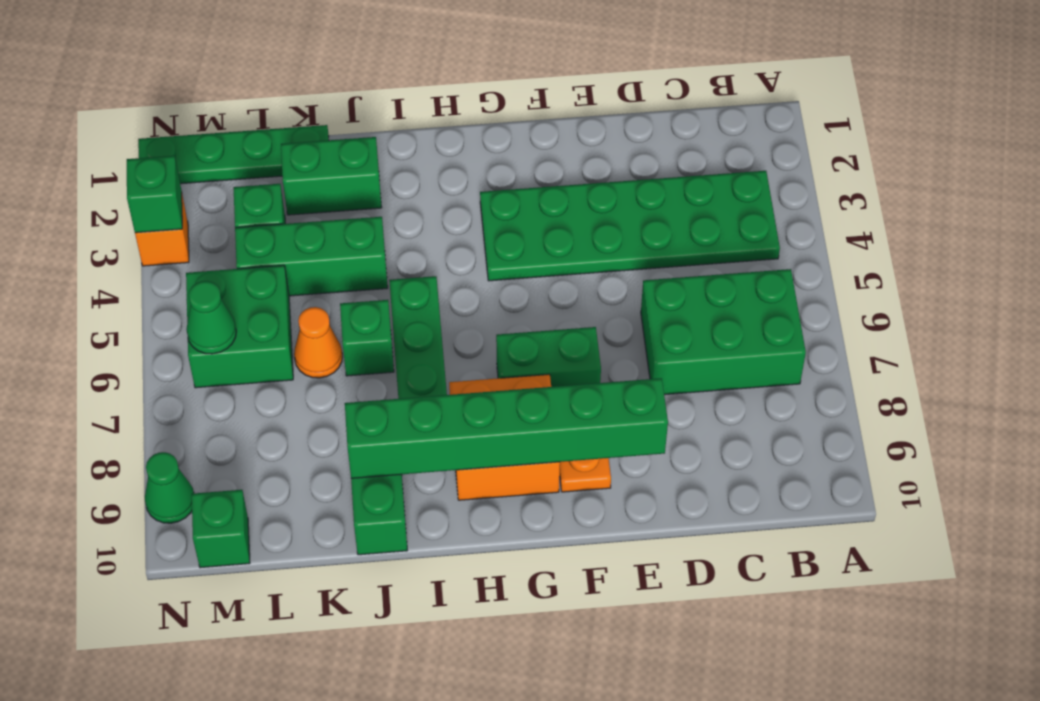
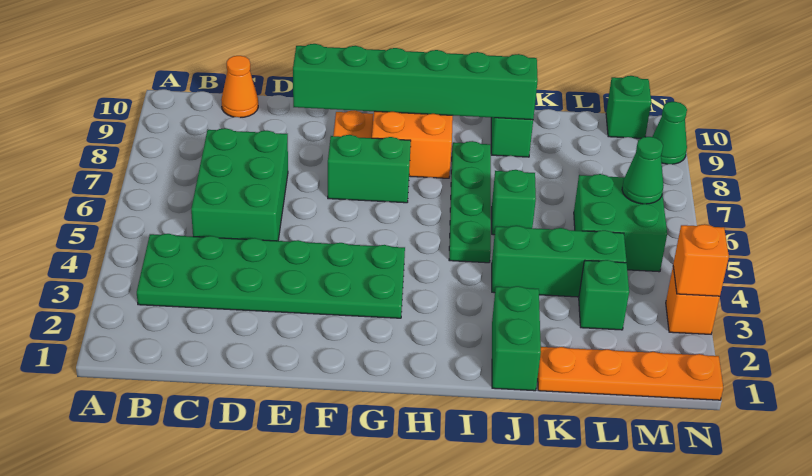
green 2x3 brick [641,269,806,395] -> green 2x3 brick turned to [191,128,288,241]
green 1x2 brick [281,137,382,215] -> green 1x2 brick turned to [492,286,541,391]
green 1x4 plate [138,125,329,184] -> orange 1x4 plate [538,347,723,400]
orange 1x1 cone [294,307,342,378] -> orange 1x1 cone moved to [221,56,258,118]
green 1x1 brick [127,156,182,233] -> orange 1x1 brick [673,224,729,296]

